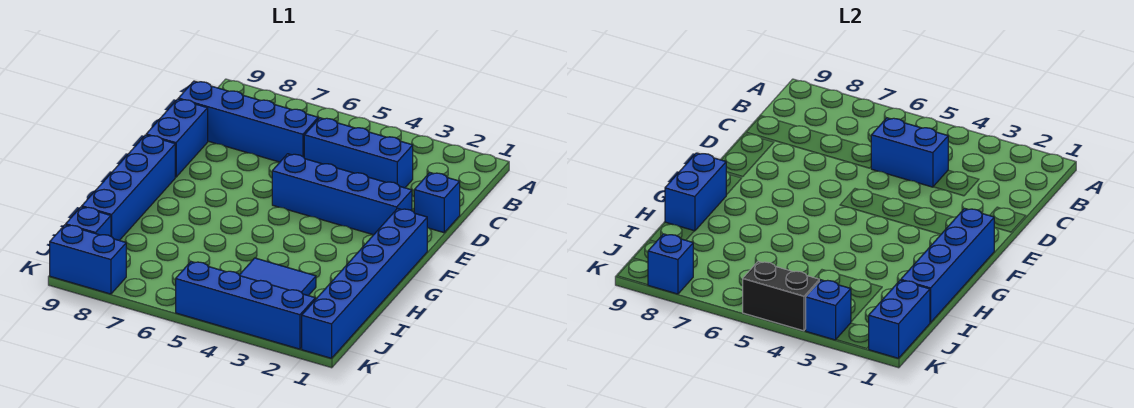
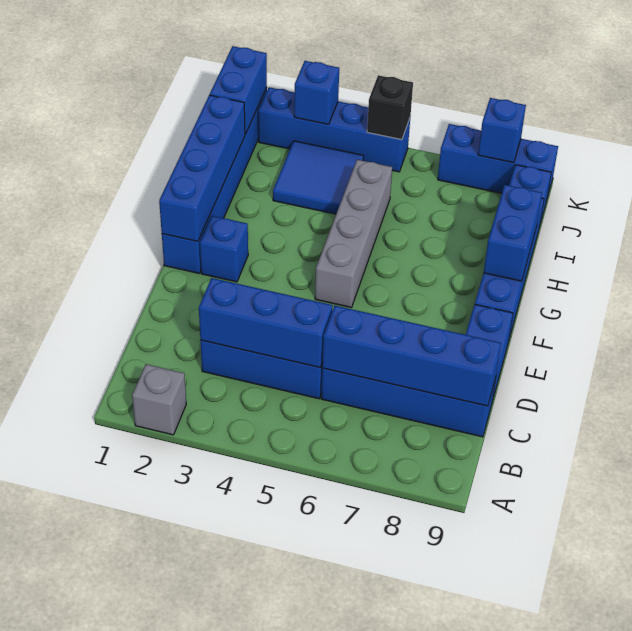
none -> grey 1x1 brick [132,364,186,435]
blue 1x2 brick [871,118,948,187] -> blue 1x3 brick [199,278,332,367]
blue 1x1 brick [414,173,460,233] -> blue 1x1 brick moved to [200,216,248,282]
blue 1x4 brick [272,154,412,235] -> blue 1x4 brick moved to [322,306,501,406]
none -> grey 1x4 brick [315,160,392,307]
black 1x2 brick [743,262,819,331] -> black 1x1 brick [367,75,413,140]
blue 1x2 brick [50,225,126,294] -> blue 1x3 brick [438,124,558,198]

